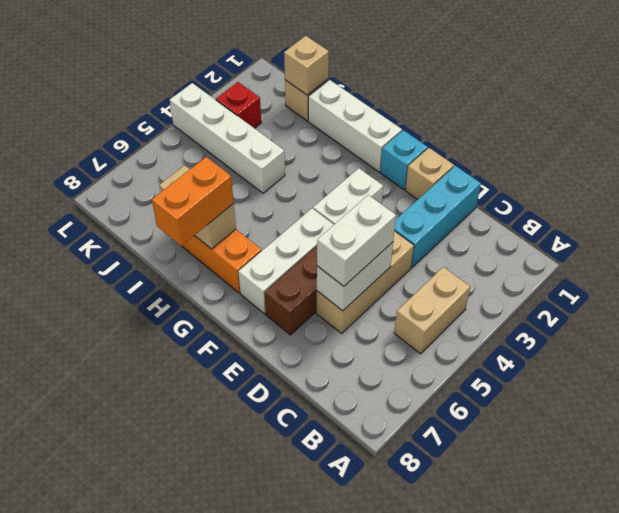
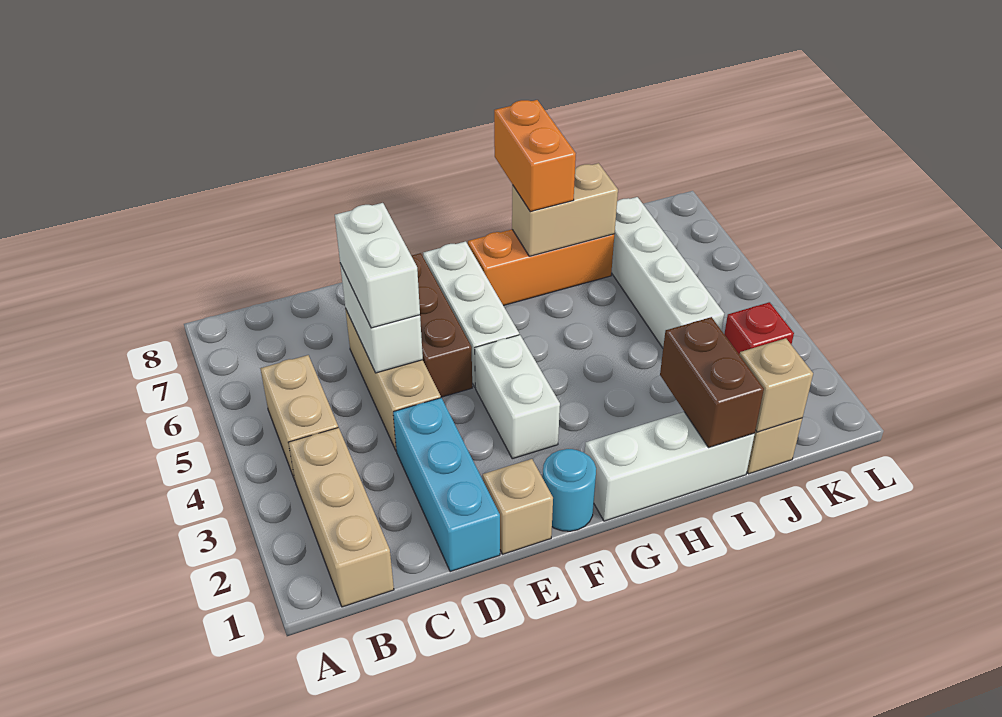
none -> tan 1x3 brick [288,428,394,607]
cyan 1x1 brick [380,130,428,190] -> cyan 1x1 round brick [543,449,596,531]
none -> brown 1x2 brick [660,317,764,447]
white 1x4 brick [170,83,285,193] -> white 1x4 brick turned to [611,197,724,348]

